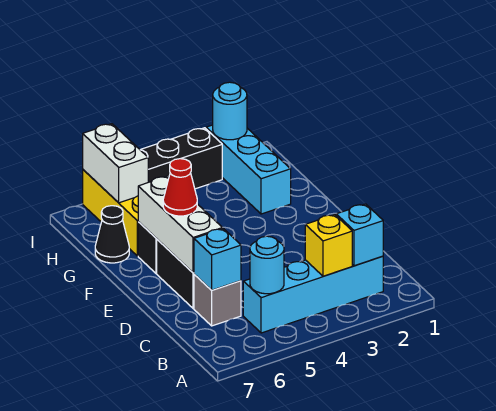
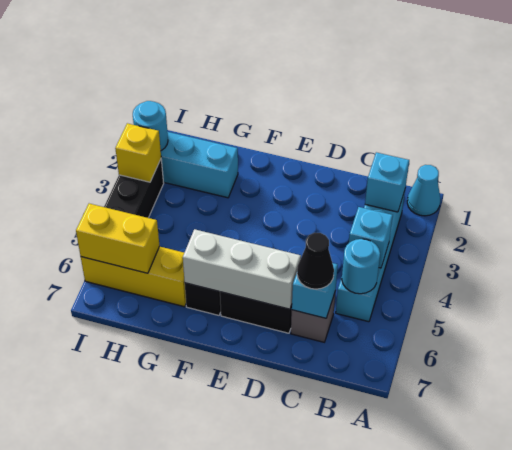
none -> cyan 1x1 cone [407,165,440,216]
yellow 1x1 brick [305,214,352,276] -> yellow 1x1 brick moved to [115,123,161,182]
none -> cyan 1x1 brick [349,207,393,268]
red 1x1 cone [163,159,197,216] -> none
black 1x1 cone [95,206,129,263] -> black 1x1 cone moved to [297,233,334,289]
white 1x2 brick [83,124,148,203] -> yellow 1x2 brick [76,204,160,273]

